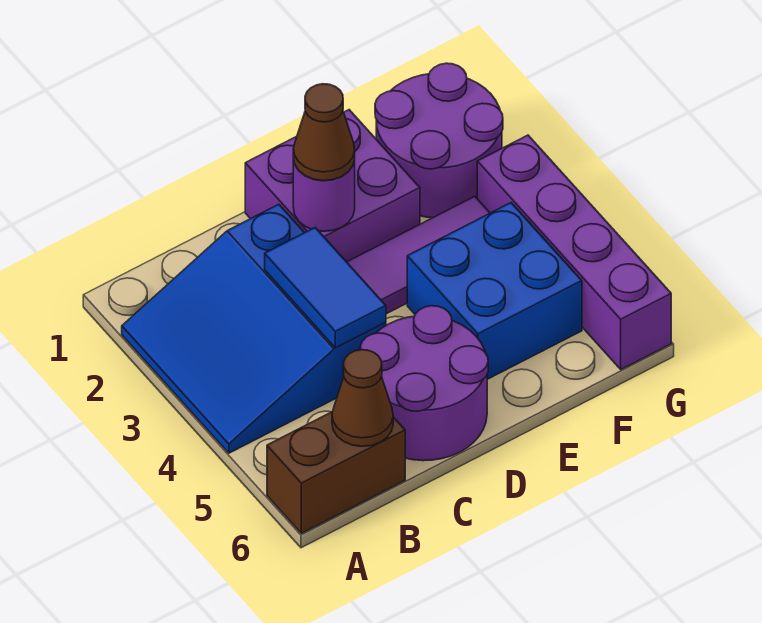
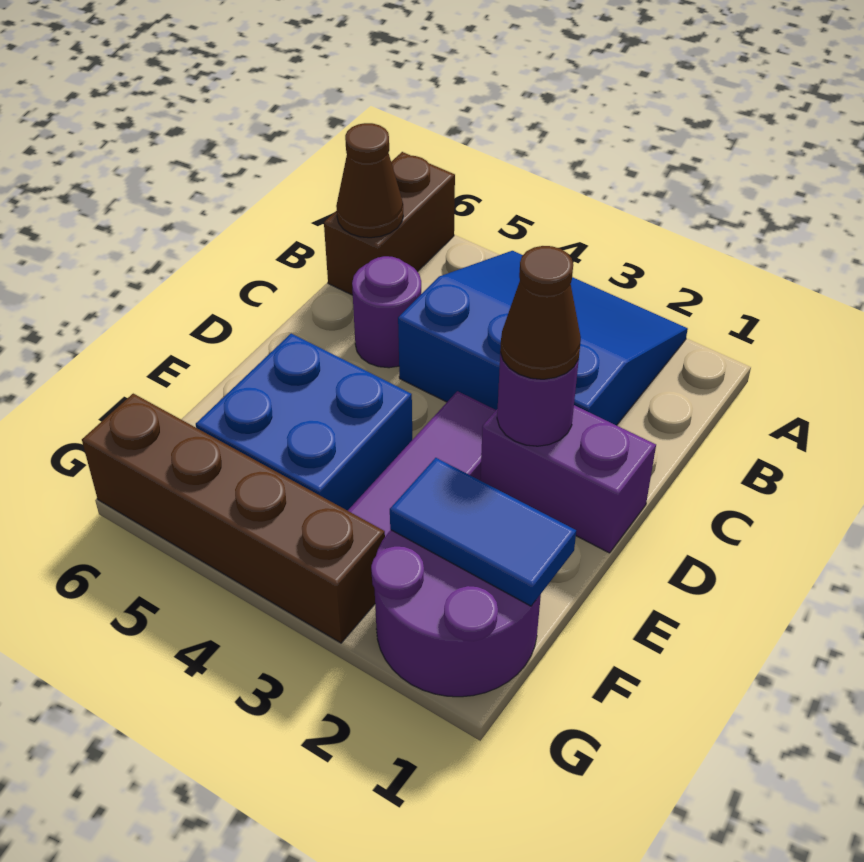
blue 1x2 tile [265,228,386,348] -> blue 1x2 tile moved to [390,458,576,606]
purple 2x2 round brick [360,306,488,461] -> purple 1x1 round brick [352,256,421,368]
purple 2x2 brick [245,110,420,262] -> purple 1x2 brick [480,405,656,553]
purple 1x4 brick [477,135,671,369] -> brown 1x4 brick [82,394,385,643]

